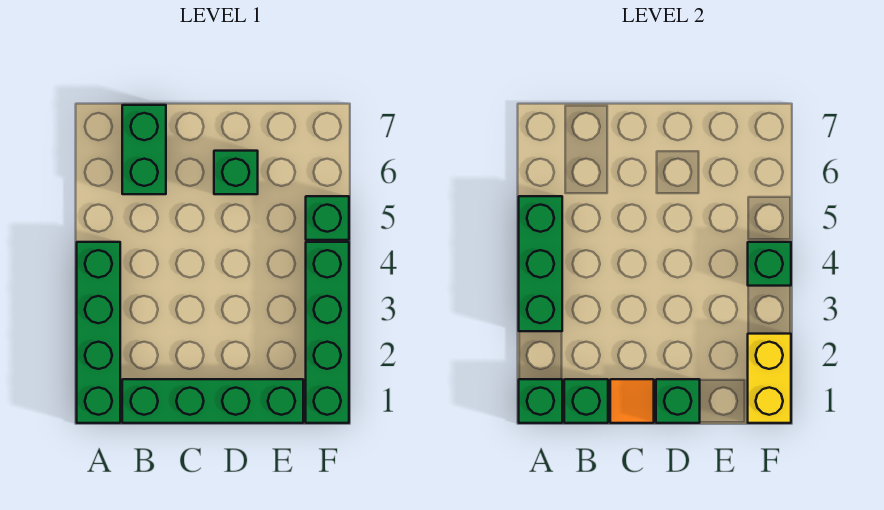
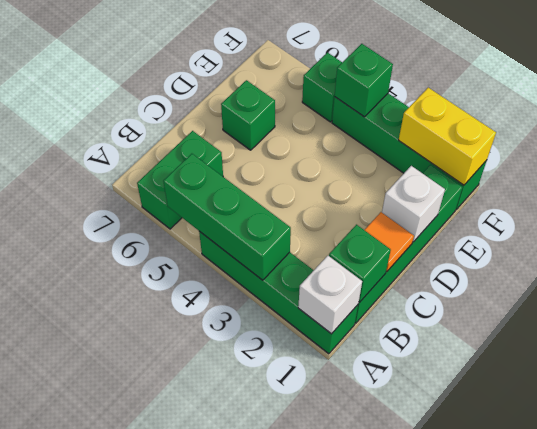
green 1x1 brick [519,379,562,423] -> white 1x1 brick [298,256,362,334]
green 1x2 brick [122,105,166,194] -> green 1x2 brick turned to [137,131,223,229]
green 1x1 brick [656,379,700,423] -> white 1x1 brick [382,166,445,242]

